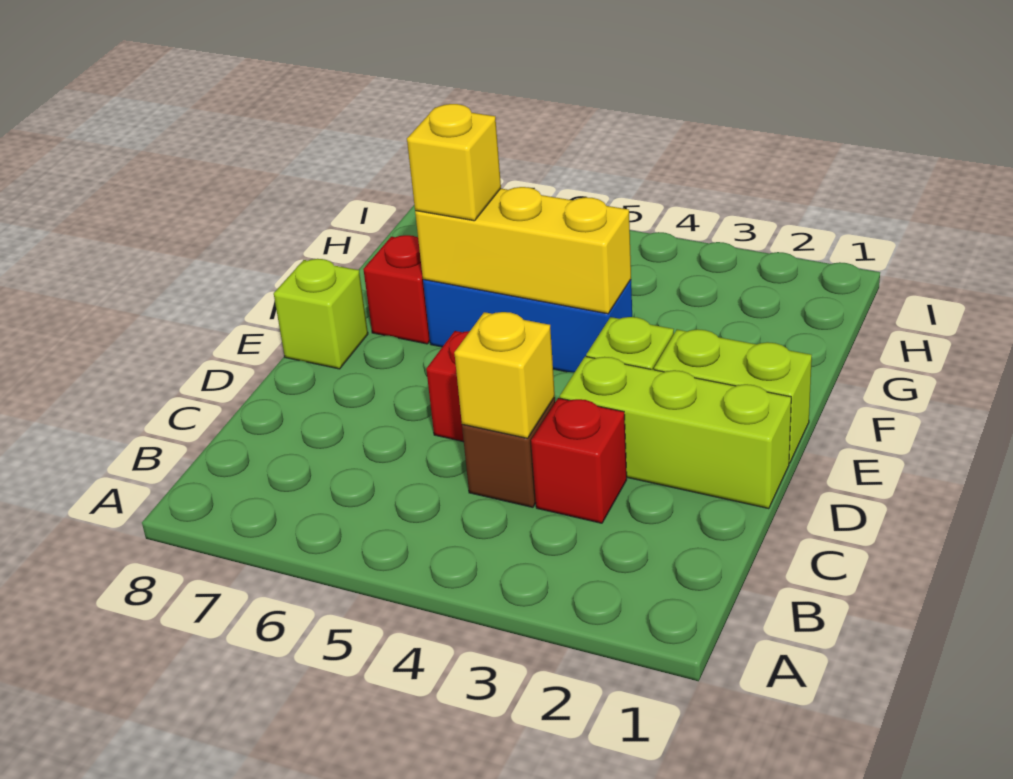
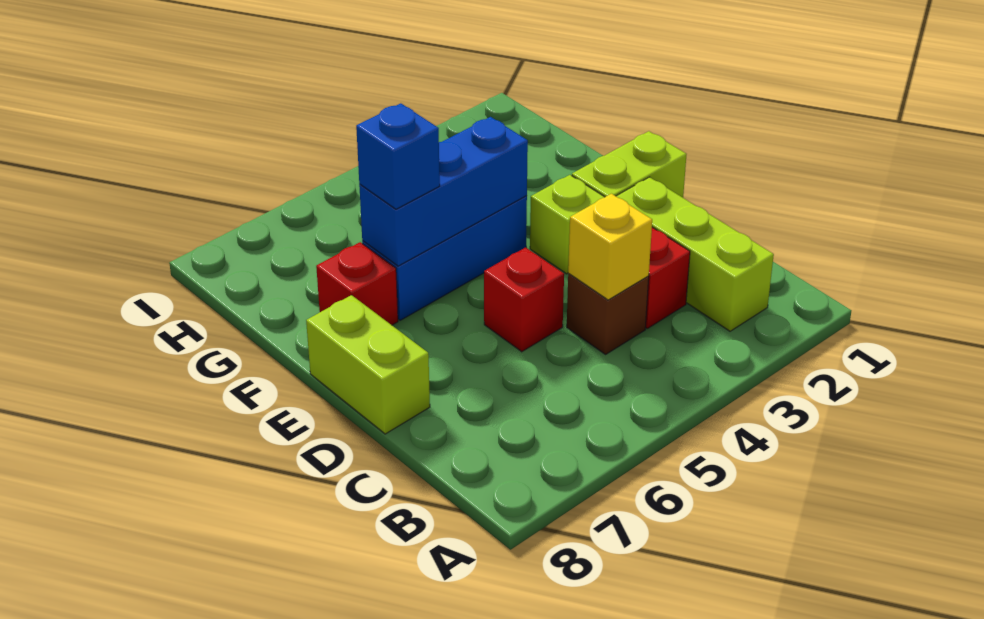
lime 1x3 brick [560,356,791,509] -> lime 1x3 brick turned to [616,177,774,331]
lime 1x1 brick [274,259,368,369] -> lime 1x2 brick [306,295,430,434]
yellow 1x3 brick [415,187,631,314] -> blue 1x3 brick [359,117,528,266]
yellow 1x1 brick [407,104,501,221] -> blue 1x1 brick [356,103,440,209]

